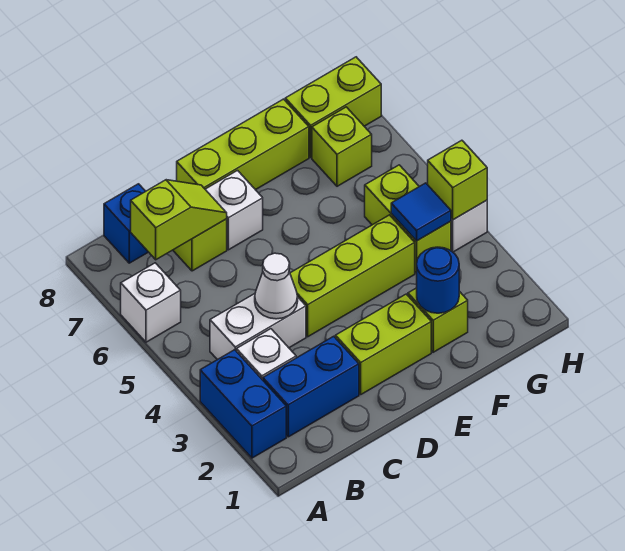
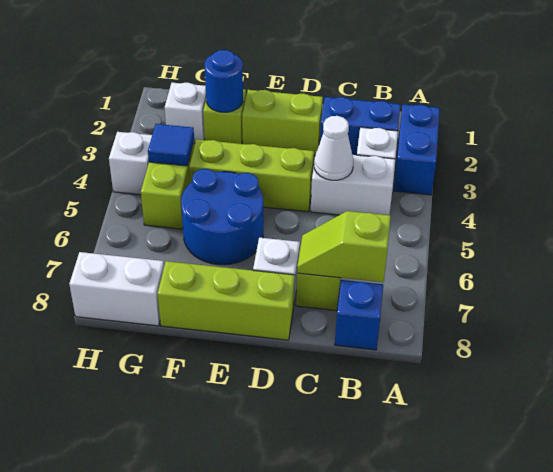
white 1x1 brick [121,263,181,342] -> white 1x1 brick moved to [165,83,206,143]
none -> blue 2x2 round brick [181,169,263,265]
lime 1x1 brick [312,107,372,186] -> none
lime 1x2 brick [285,57,381,157] -> white 1x2 brick [69,252,164,326]
lime 1x1 brick [428,140,487,220] -> none

